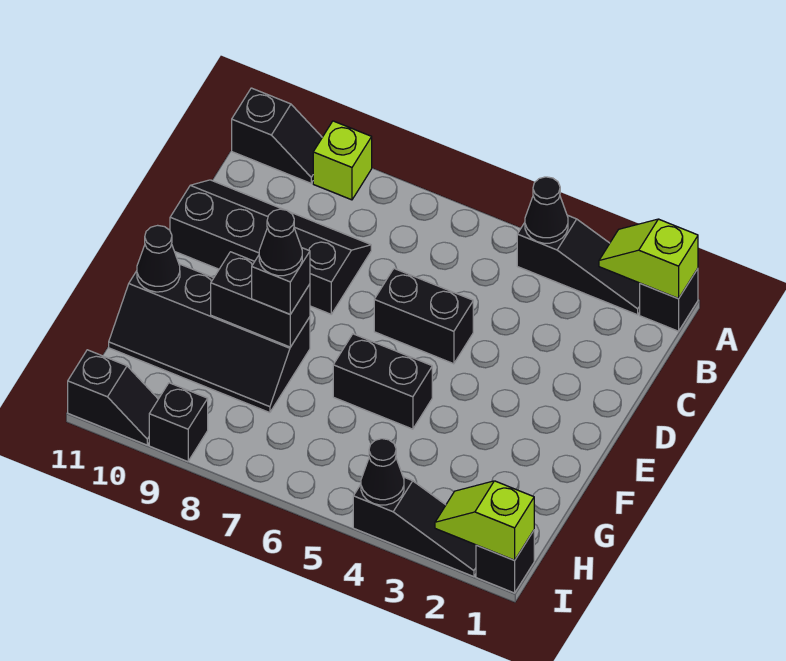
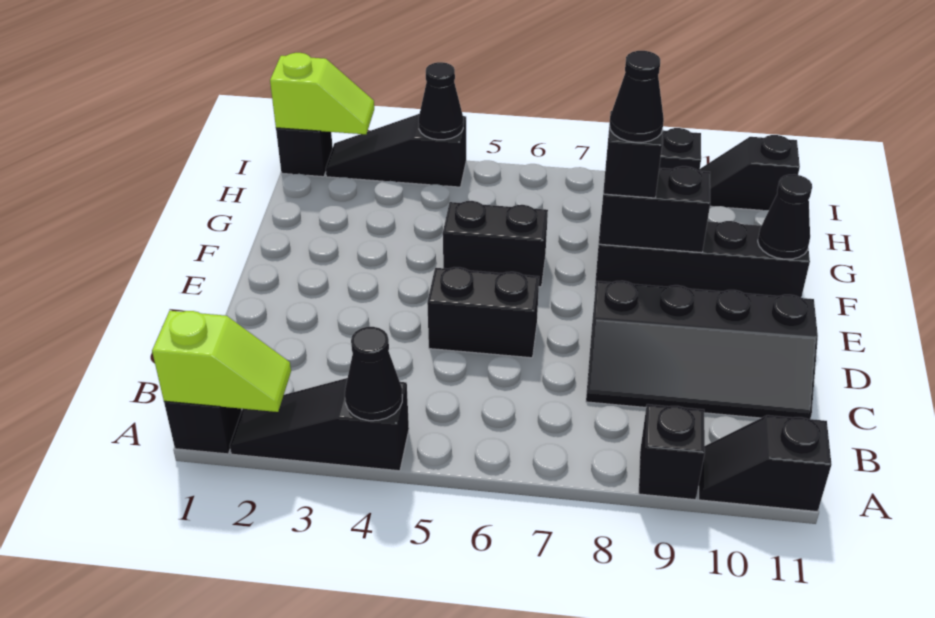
lime 1x1 brick [313,121,372,200] -> black 1x1 brick [639,404,705,500]

